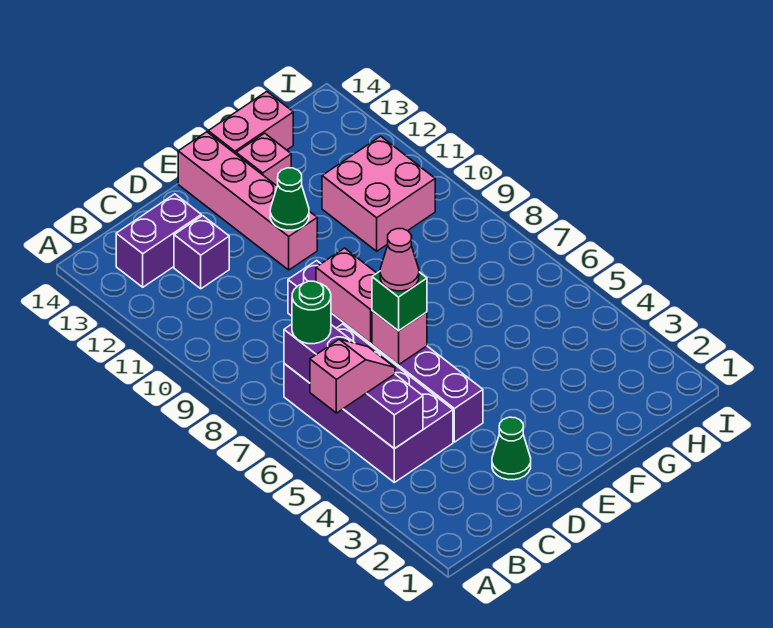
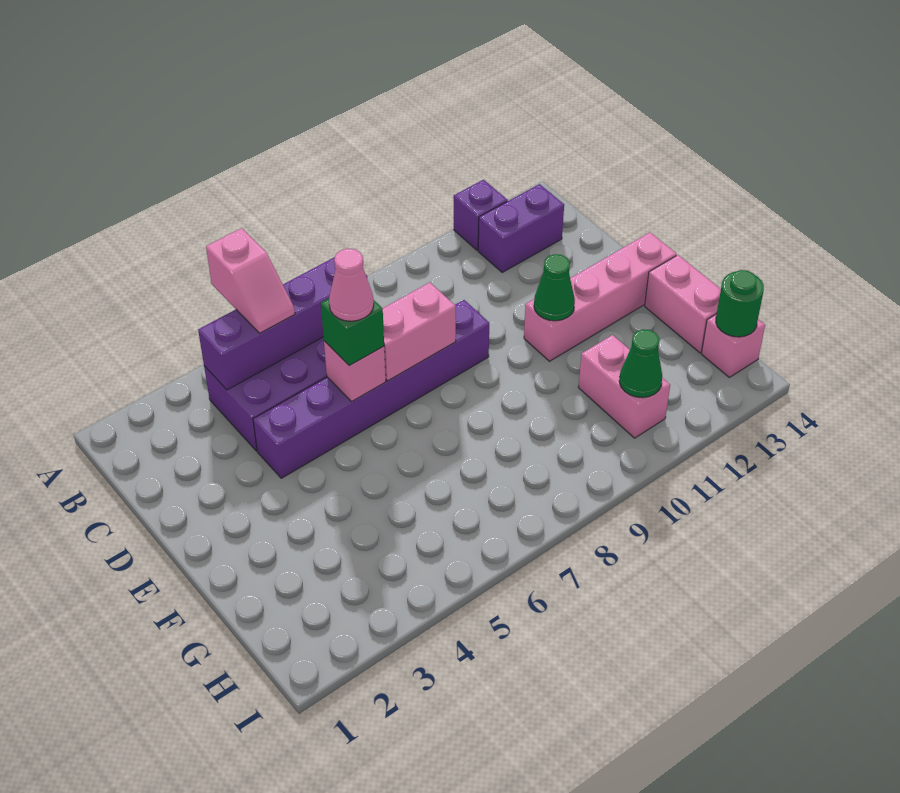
green 1x1 round brick [292,281,331,344] -> green 1x1 round brick moved to [716,270,764,337]
purple 1x2 brick [116,194,201,287] -> purple 1x2 brick turned to [478,184,564,272]
purple 1x1 brick [174,216,229,289] -> purple 1x1 brick moved to [454,180,508,250]
green 1x1 cone [492,417,531,480] -> green 1x1 cone moved to [619,329,662,398]
pink 1x1 brick [236,133,291,186] -> pink 1x1 brick moved to [701,314,765,377]
pink 2x2 brick [322,136,435,251] -> pink 1x2 brick [578,335,670,438]

